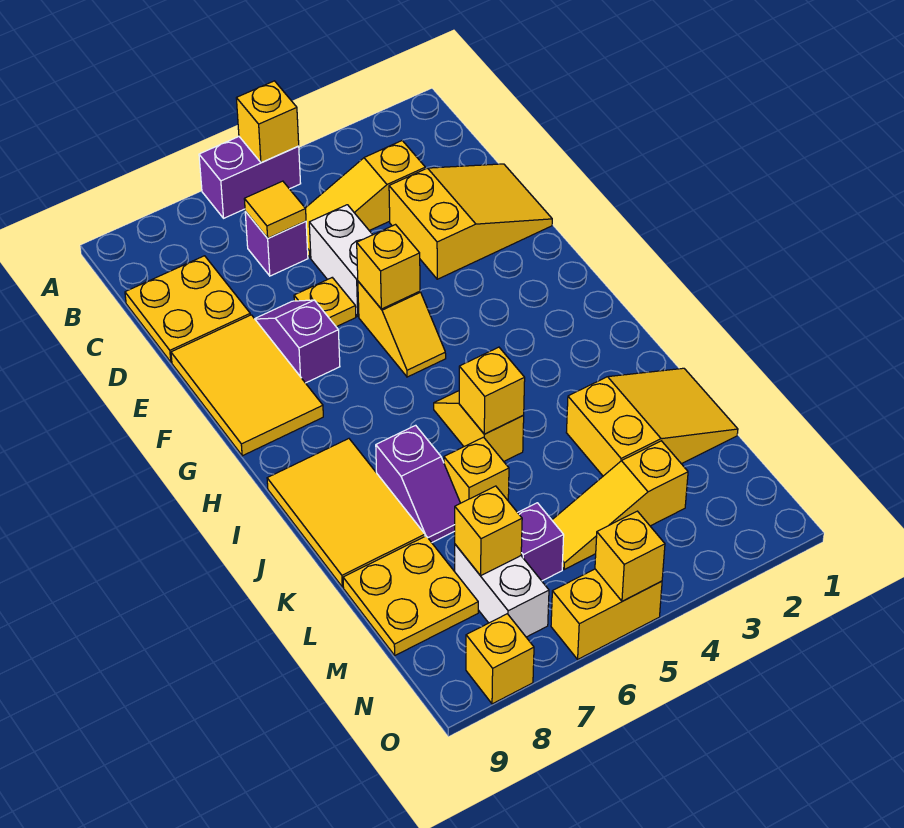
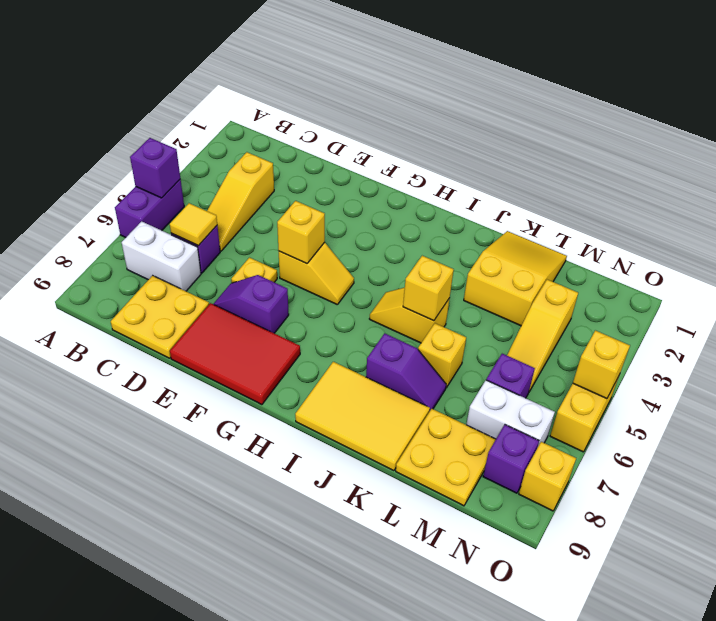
yellow 1x1 brick [236,81,299,163] -> purple 1x1 brick [130,138,180,198]
yellow 2x3 slope [389,164,552,279] -> none
white 1x2 brick [309,205,372,316] -> white 1x2 brick moved to [122,221,201,291]
yellow 2x3 tile [171,315,323,456] -> red 2x3 tile [170,303,300,405]
yellow 1x1 brick [455,486,522,576] -> none
none -> purple 1x1 brick [483,425,539,493]

